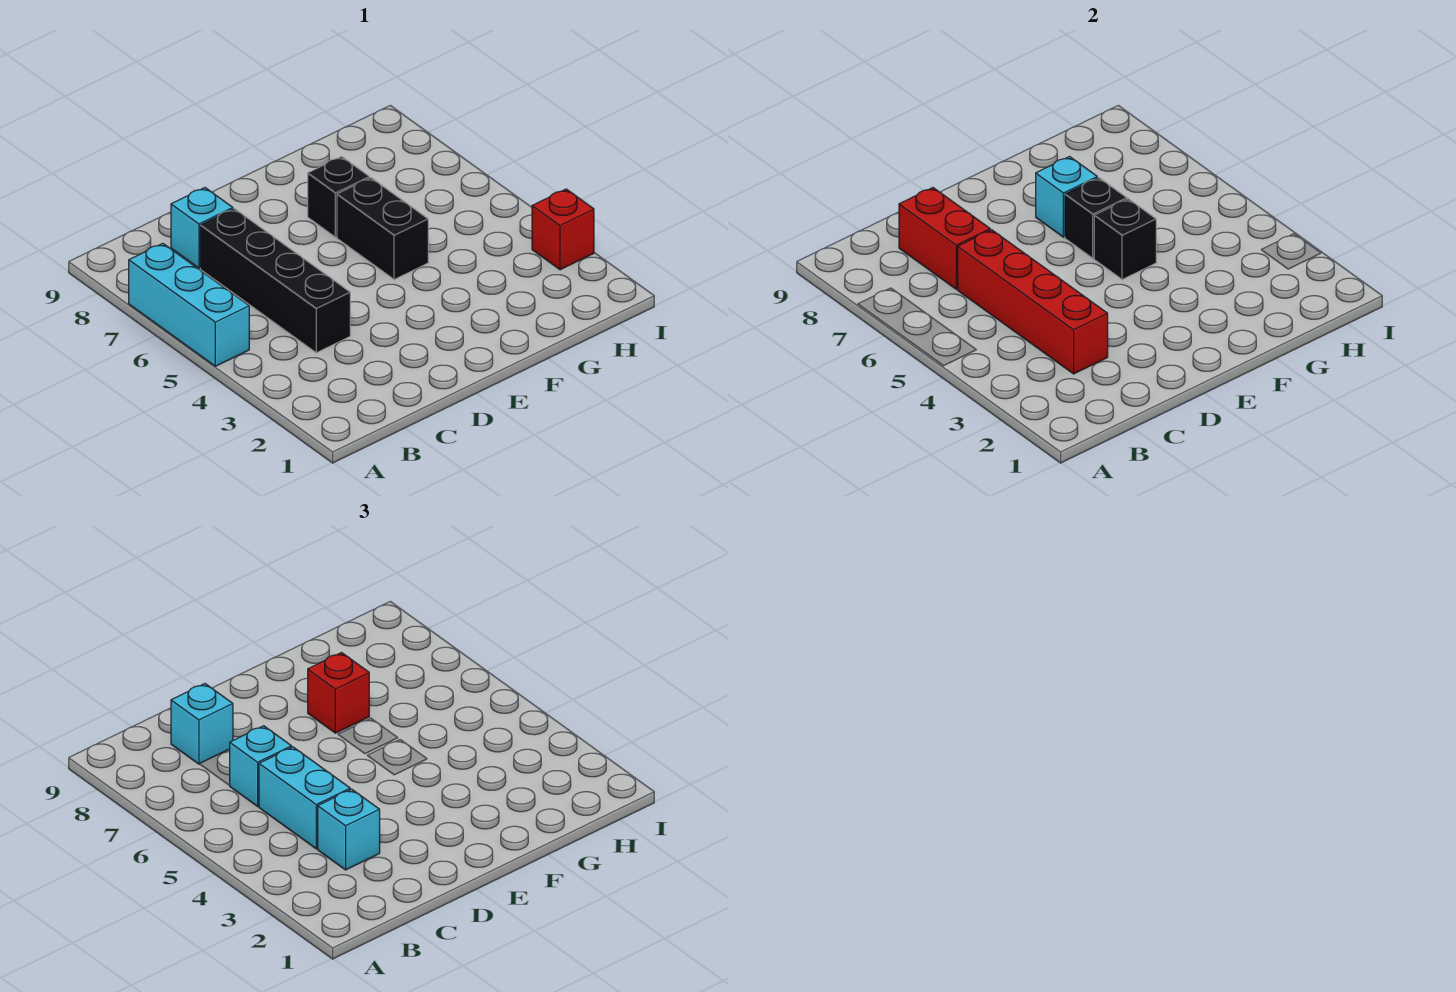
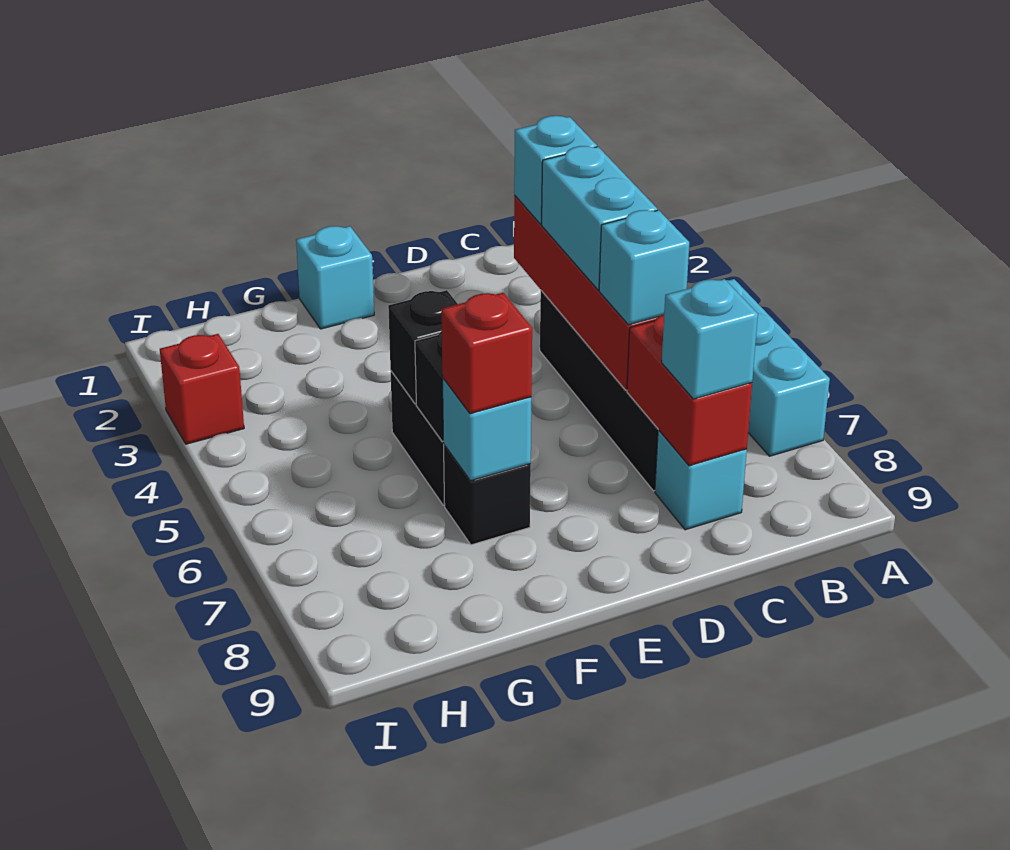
none -> cyan 1x1 brick [296,226,374,329]

